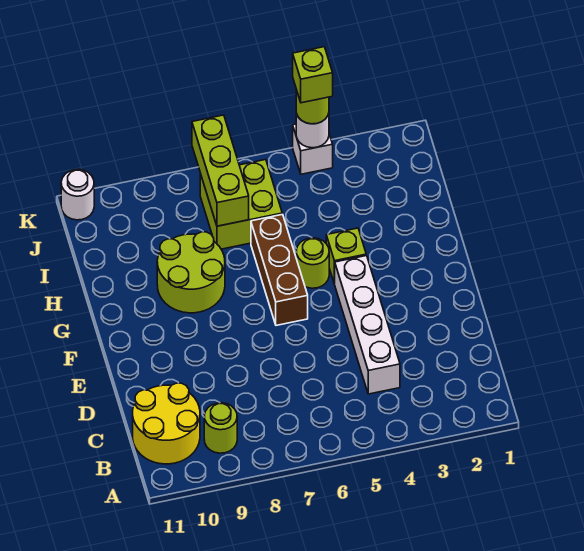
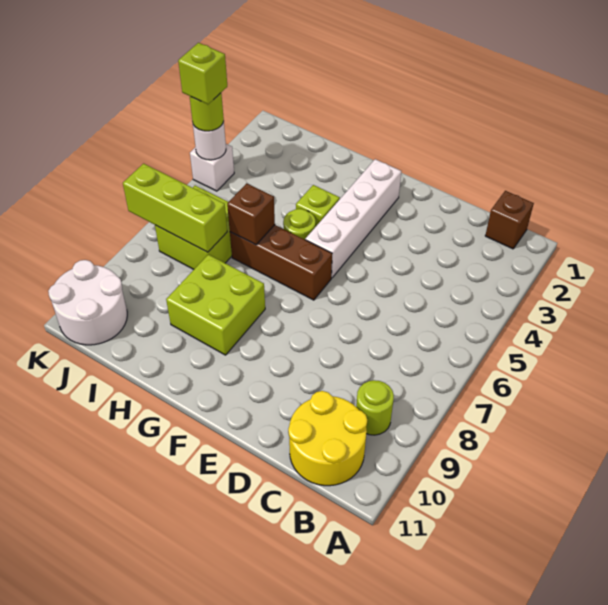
none -> brown 1x1 brick [485,191,534,249]
white 1x4 brick [335,256,400,394] -> white 1x4 brick turned to [305,159,401,278]
lime 2x2 round brick [157,232,225,313] -> lime 2x2 brick [166,255,265,355]
none -> brown 1x1 brick [227,183,275,245]
white 1x1 round brick [61,169,94,220] -> white 2x2 round brick [48,260,127,345]

